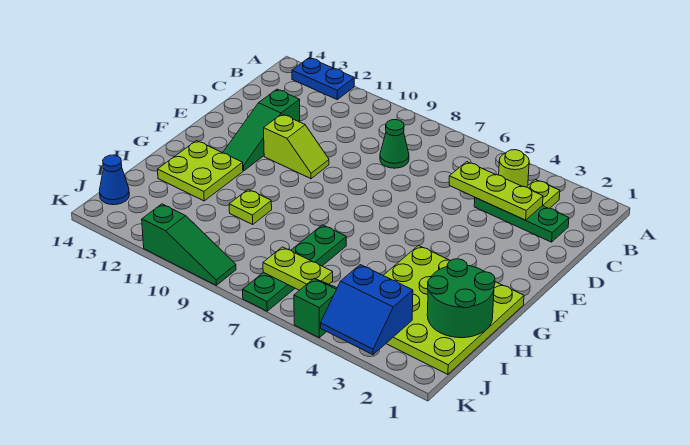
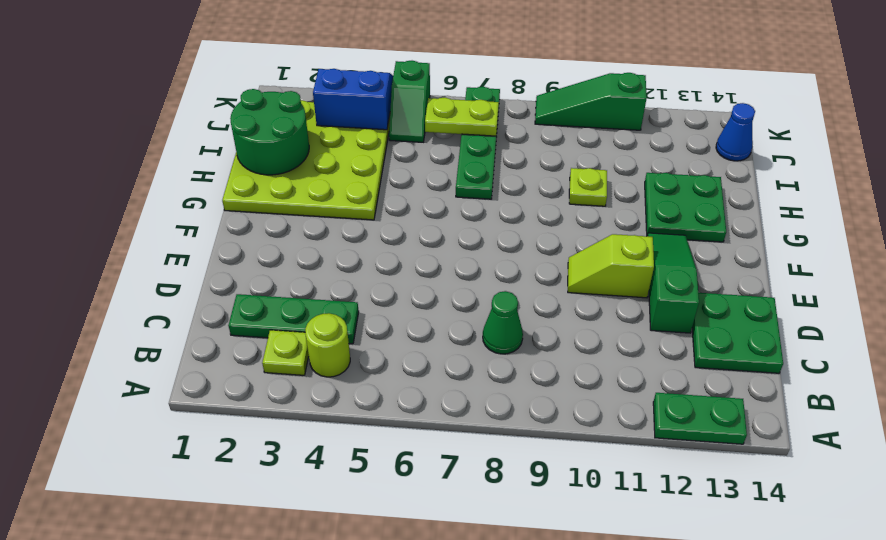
blue 1x2 plate [292,58,354,99] -> green 1x2 plate [653,393,747,444]
lime 1x3 plate [449,162,543,220] -> none
none -> green 2x2 plate [692,293,783,373]
lime 2x2 plate [158,141,243,201] -> green 2x2 plate [645,173,726,242]

